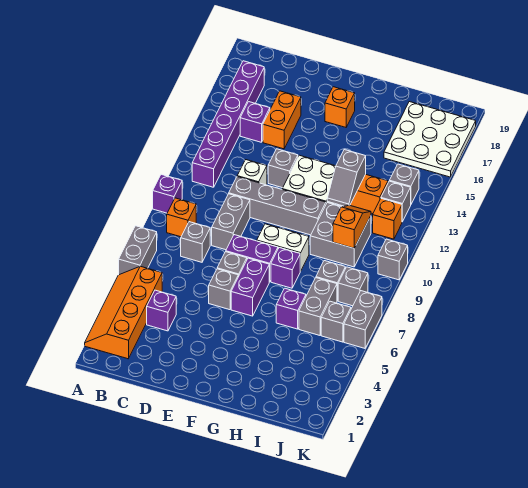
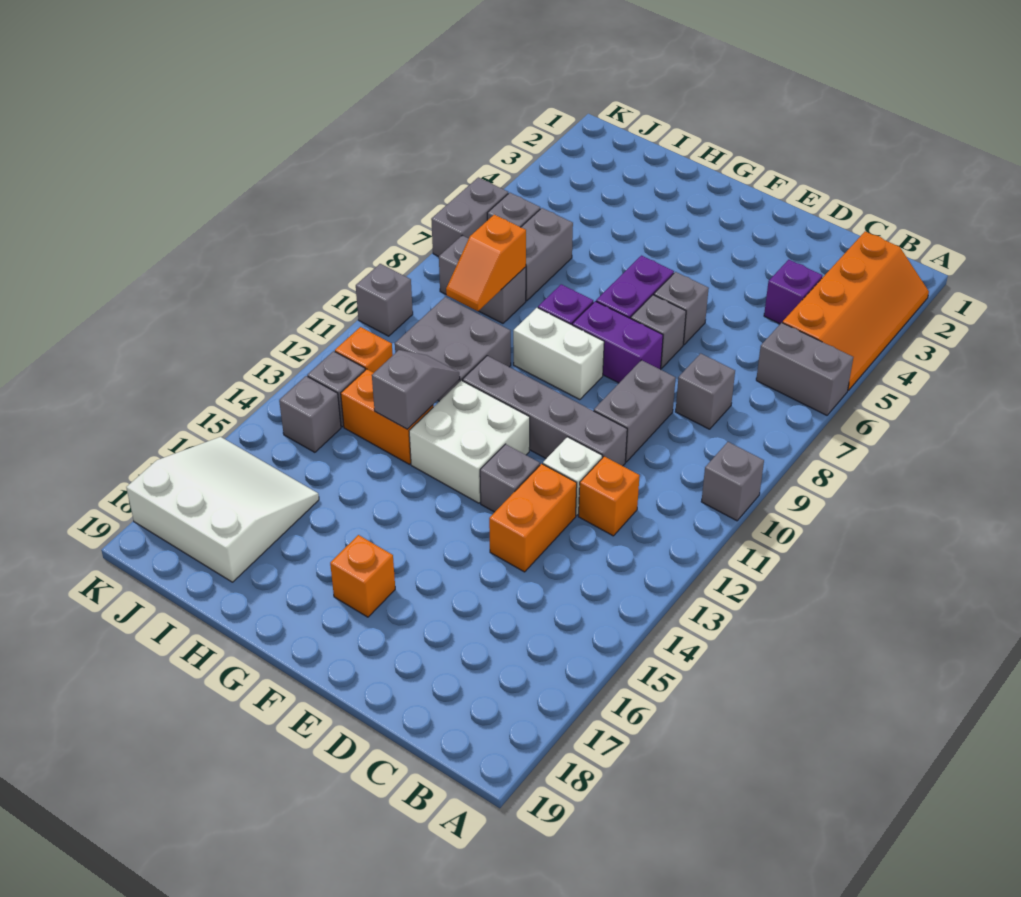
grey 1x2 brick [119,226,157,275] -> grey 1x2 brick turned to [756,323,853,415]
purple 1x1 brick [153,174,182,213] -> grey 1x1 brick [701,442,764,521]
orange 1x1 brick [167,198,196,237] -> orange 1x1 brick moved to [578,456,640,536]
purple 1x6 brick [192,61,264,187] -> none
purple 1x1 brick [240,102,270,142] -> none
orange 1x2 brick [263,91,301,149] -> orange 1x2 brick moved to [489,464,577,572]
purple 1x1 brick [276,288,306,329] -> none
orange 1x2 slope [333,205,371,248] -> orange 1x2 slope moved to [446,215,526,311]
white 3x3 plate [384,102,476,177] -> white 3x3 slope [126,437,319,582]

